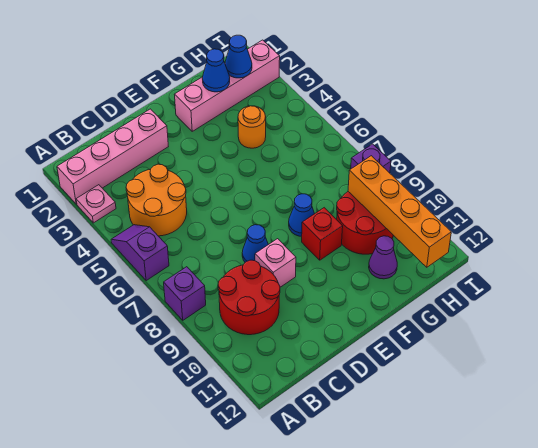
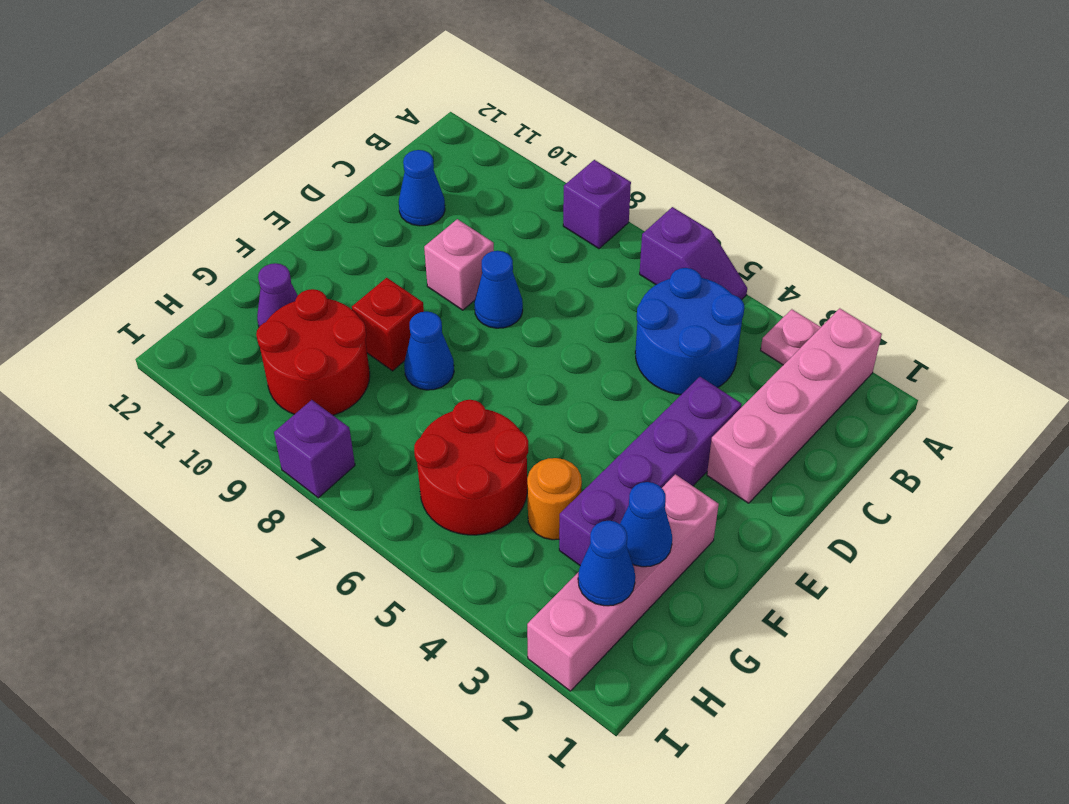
orange 2x2 round brick [126,164,187,236] -> blue 2x2 round brick [635,268,744,395]
red 2x2 round brick [218,260,280,335] -> red 2x2 round brick moved to [414,400,528,535]
none -> blue 1x1 cone [399,150,445,226]
none -> purple 1x4 brick [559,377,742,565]
orange 1x4 brick [348,156,451,267] -> none

